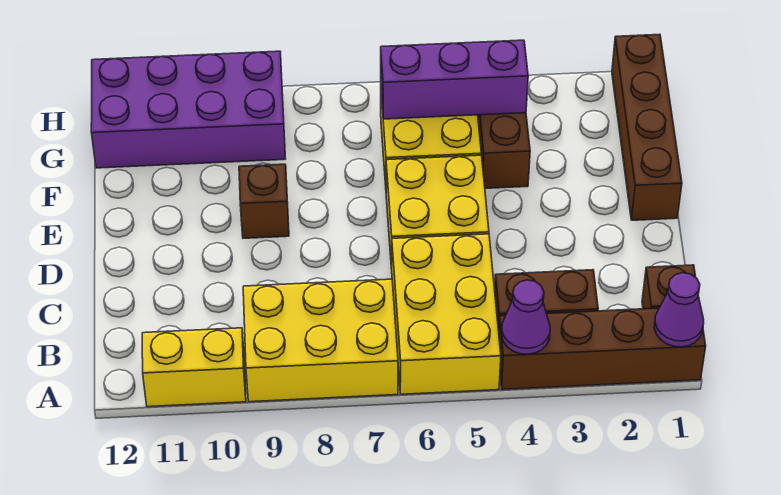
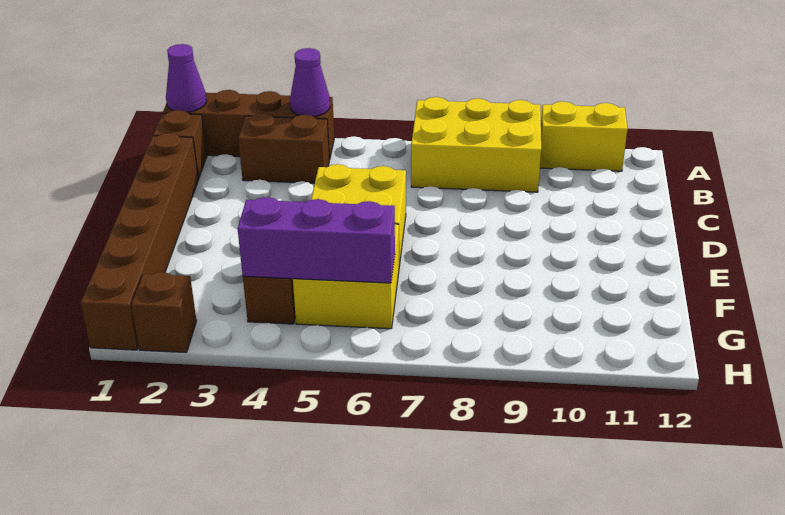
yellow 2x3 brick [392,234,501,394] -> none
brown 1x4 brick [612,34,682,220] -> brown 1x6 brick [81,133,198,350]
brown 1x1 brick [239,164,289,238] -> brown 1x1 brick moved to [131,272,197,353]
purple 2x4 brick [91,51,285,168] -> none

